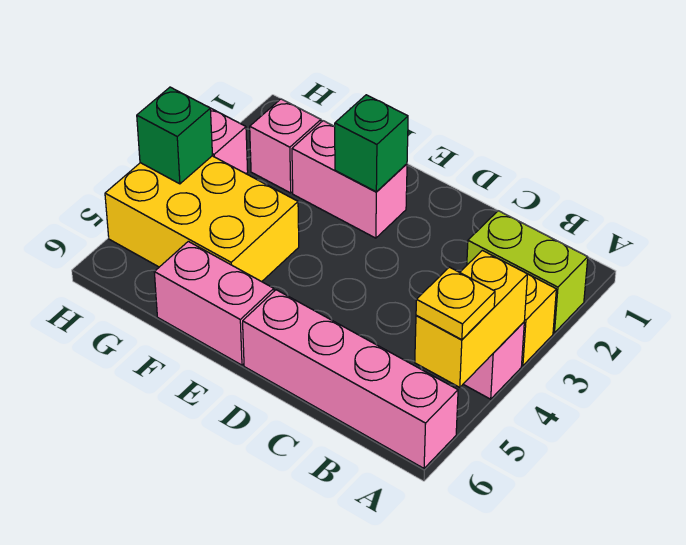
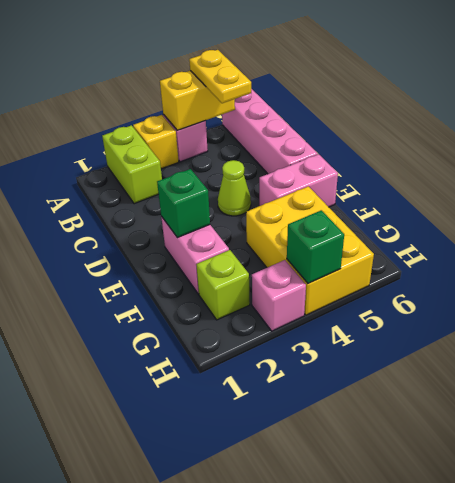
yellow 1x1 plate [416,267,495,340] -> yellow 1x2 plate [189,50,251,103]
none -> lime 1x1 cone [218,160,251,216]
pink 1x2 brick [154,241,274,365] -> pink 1x2 brick turned to [259,154,338,207]
pink 1x1 brick [250,99,321,193] -> lime 1x1 brick [196,250,250,320]

